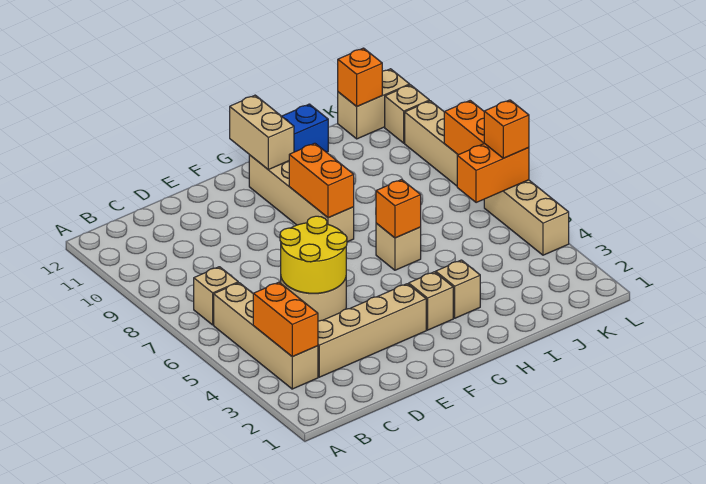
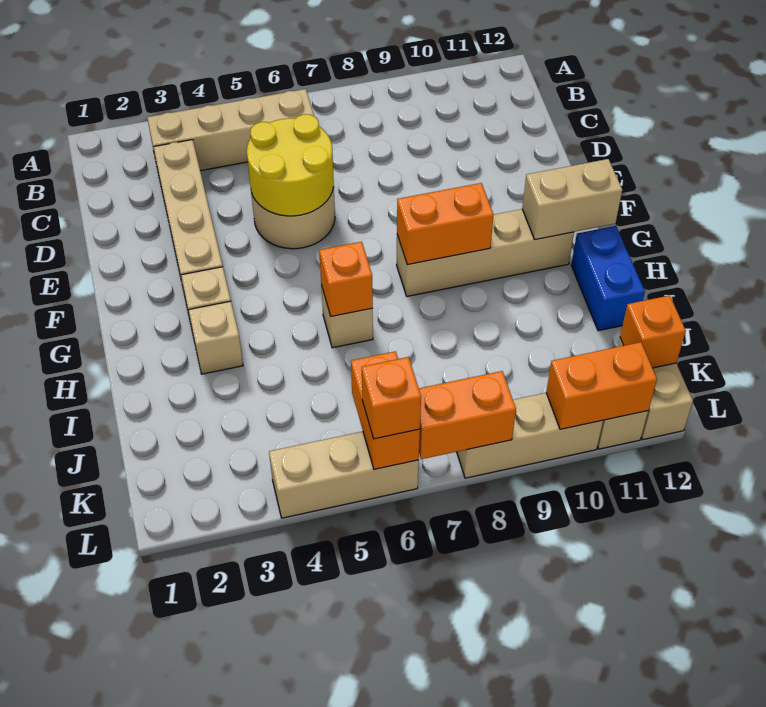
orange 1x2 brick [253,282,318,357] -> orange 1x2 brick moved to [546,342,657,429]
tan 1x1 brick [194,267,238,325] -> none

